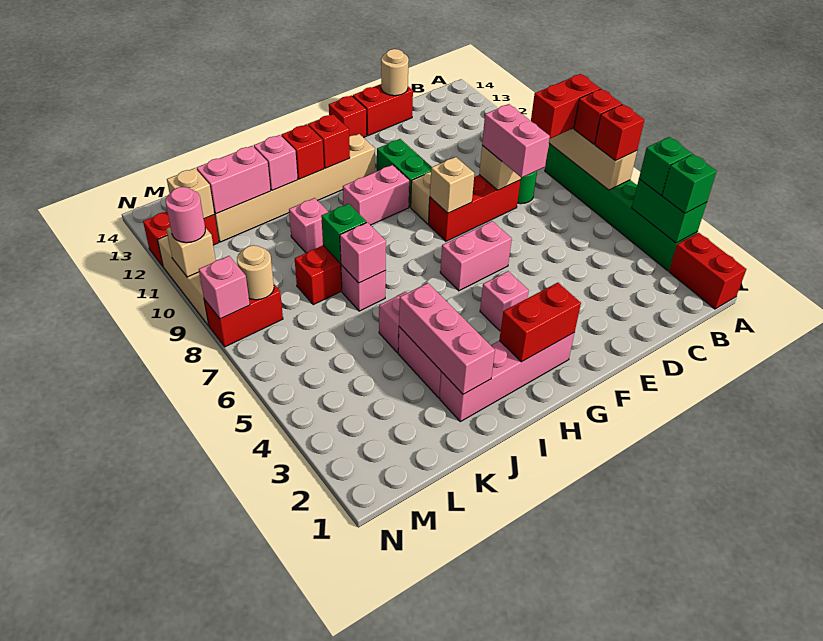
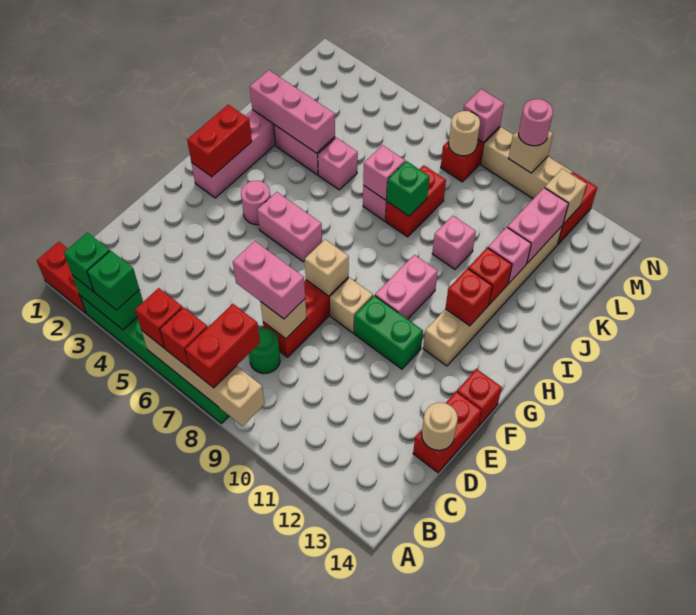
pink 1x2 brick [440,221,512,291] -> pink 1x2 brick turned to [257,192,322,262]
pink 1x1 brick [480,271,529,331] -> pink 1x1 round brick [241,181,270,225]

